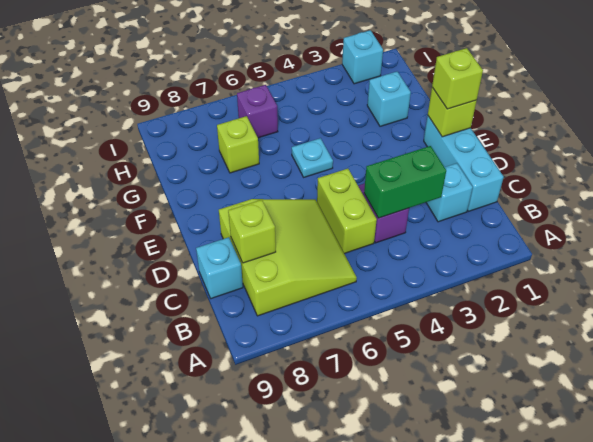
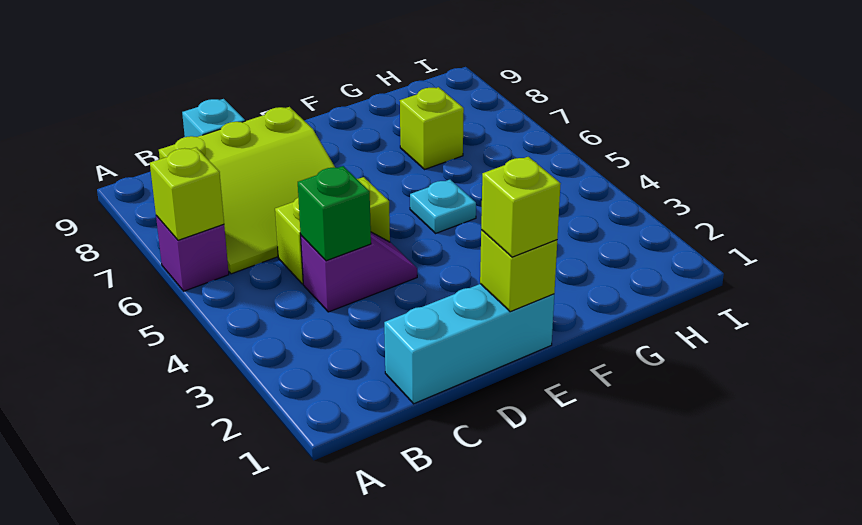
cyan 1x1 brick [426,163,473,222] -> none
green 1x2 brick [364,146,446,218] -> green 1x1 brick [298,166,371,261]
lime 1x1 brick [228,200,276,263] -> lime 1x1 brick moved to [150,147,224,240]
cyan 1x1 brick [367,72,411,126] -> none
purple 1x1 brick [237,85,278,138] -> purple 1x1 brick moved to [156,216,229,291]
cyan 1x1 brick [342,30,383,84] -> none

